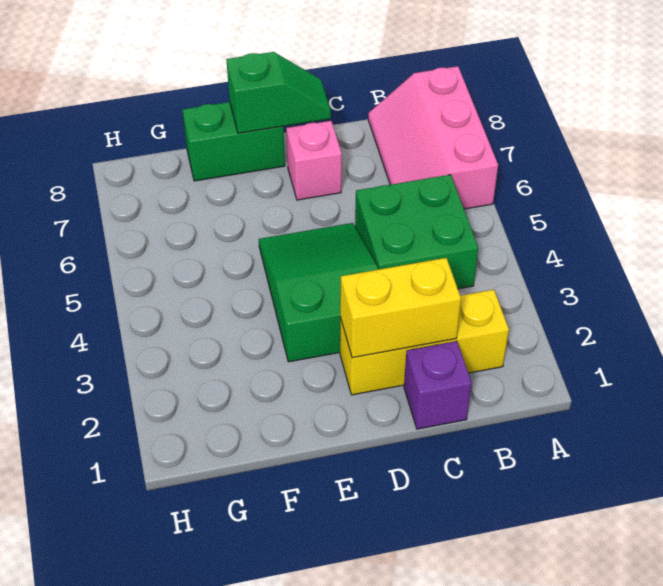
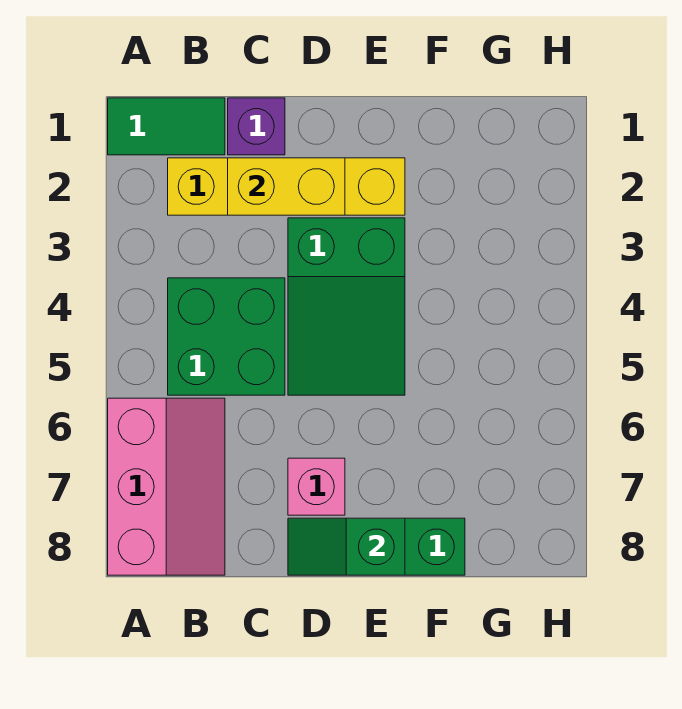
none -> green 1x2 tile [108,98,225,155]
yellow 1x3 brick [340,290,509,395] -> yellow 1x4 brick [168,158,405,215]

